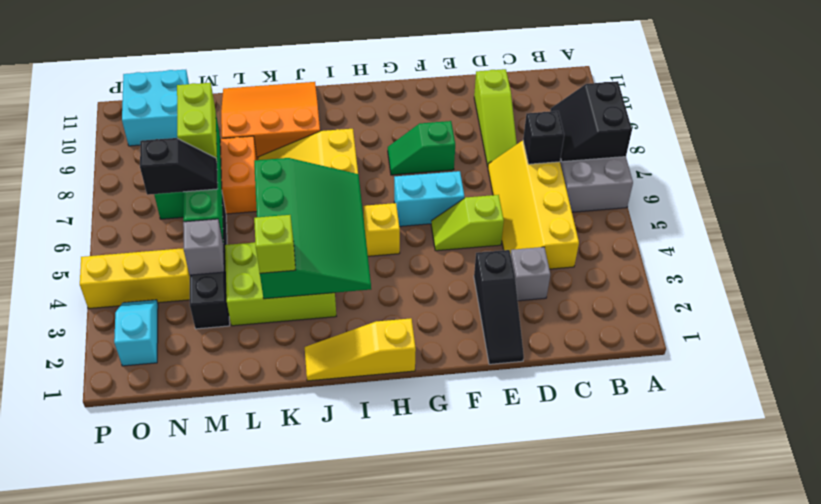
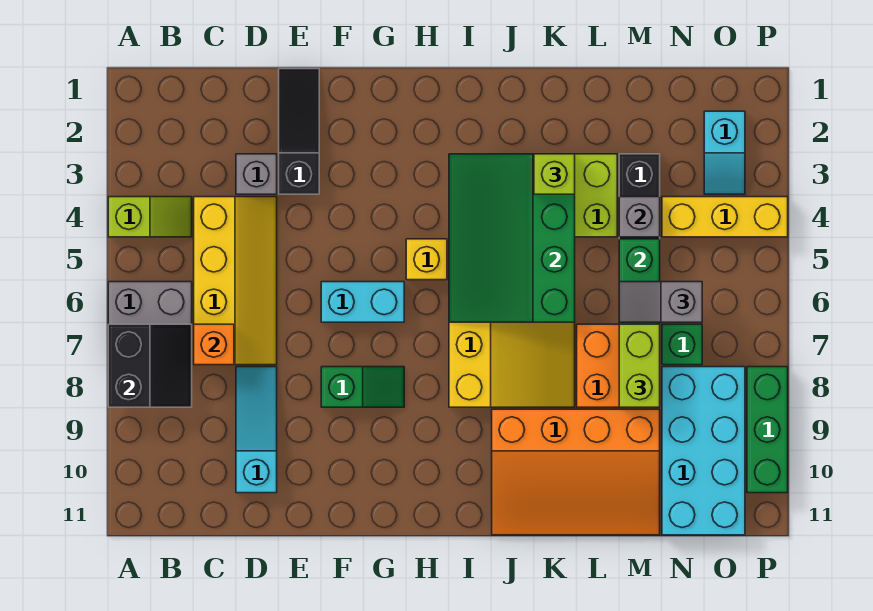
black 1x1 brick [523,111,564,164] -> orange 1x1 brick [194,324,234,365]
lime 1x3 slope [474,69,517,166] -> cyan 1x3 slope [236,367,277,493]
lime 1x2 slope [431,195,504,251] -> lime 1x2 slope moved to [108,197,192,237]
yellow 1x3 slope [305,318,416,381] -> none
orange 3x3 slope [221,82,320,160] -> orange 3x4 slope [492,409,660,535]
black 1x2 slope [140,138,218,195] -> grey 1x2 slope [619,282,702,322]
cyan 2x2 brick [122,70,189,146] -> cyan 2x4 brick [662,367,745,535]
none -> green 1x3 brick [747,367,788,493]

